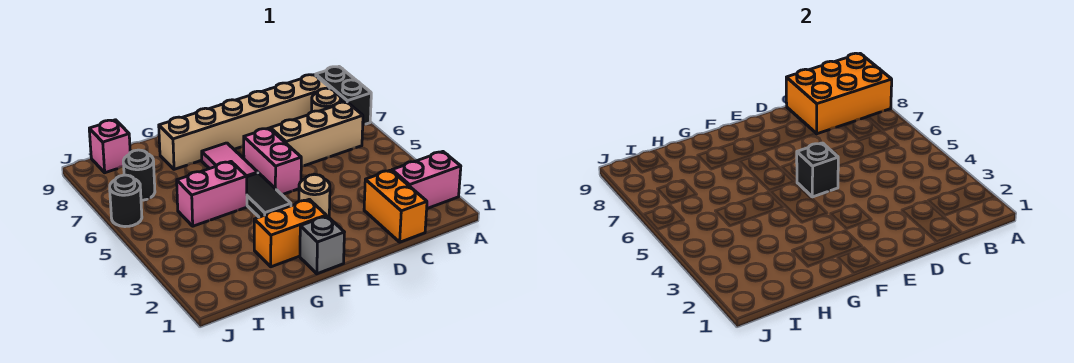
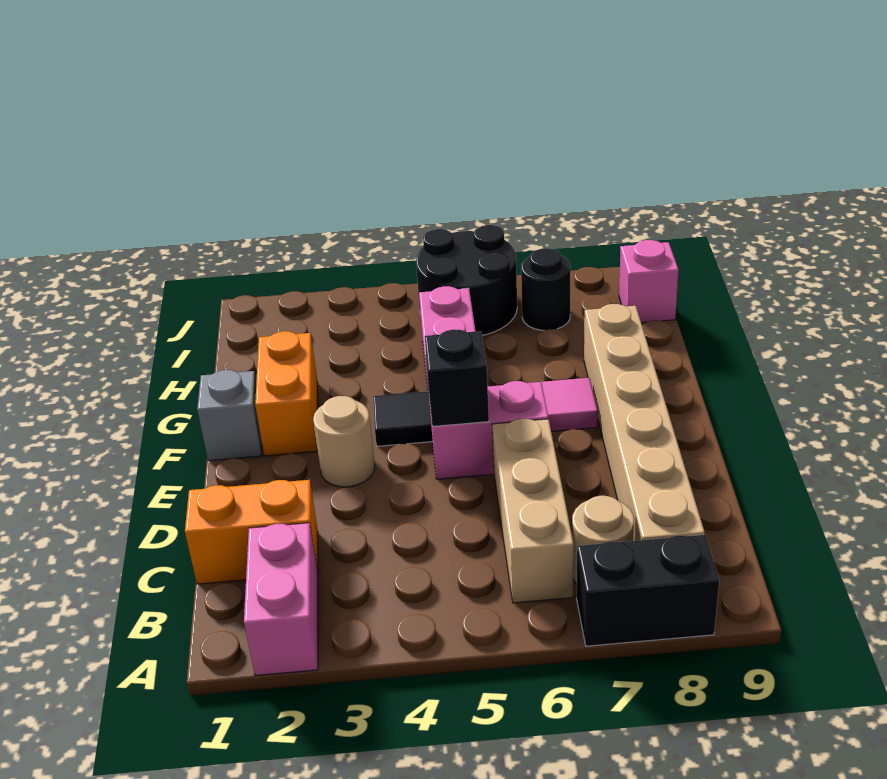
orange 2x3 brick [786,53,892,134] -> none
black 1x1 round brick [110,175,142,227] -> black 2x2 round brick [416,225,517,335]

